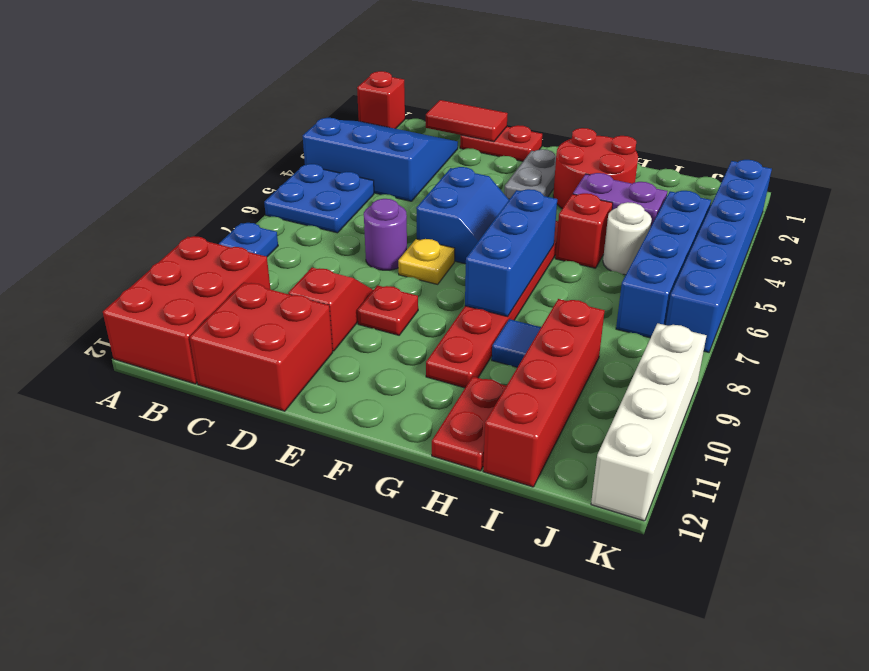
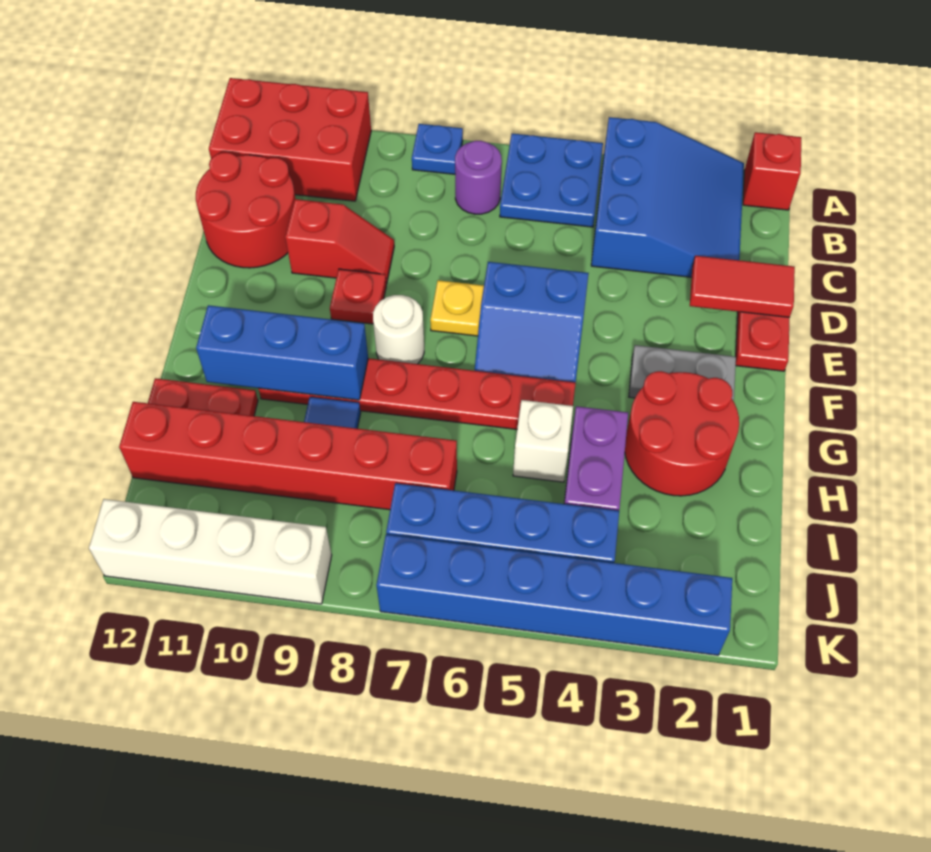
red 1x2 tile [426,100,508,142] -> red 1x2 tile turned to [690,256,795,317]
red 2x2 brick [190,283,333,411] -> red 2x2 round brick [196,152,295,268]
purple 1x1 round brick [364,199,407,270] -> purple 1x1 round brick moved to [455,141,502,214]
blue 1x3 brick [465,189,557,317] -> blue 1x3 brick moved to [196,305,368,400]
red 1x1 brick [555,193,613,268] -> white 1x1 brick [513,400,573,482]
white 1x1 round brick [603,202,652,275] -> white 1x1 round brick moved to [373,295,424,364]
red 1x4 brick [483,299,605,487] -> red 1x6 brick [119,402,457,510]

